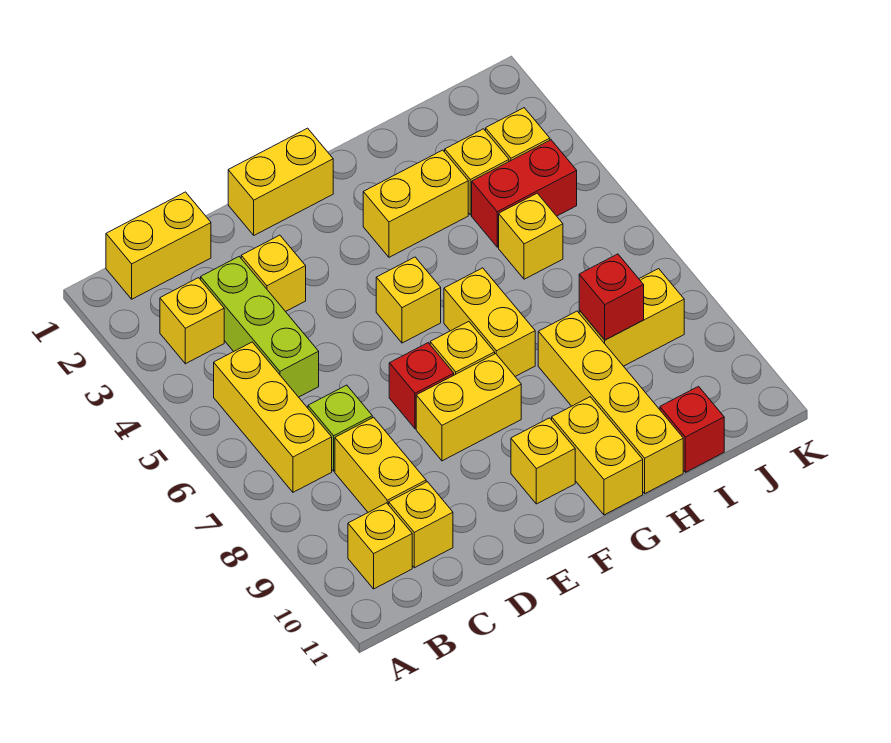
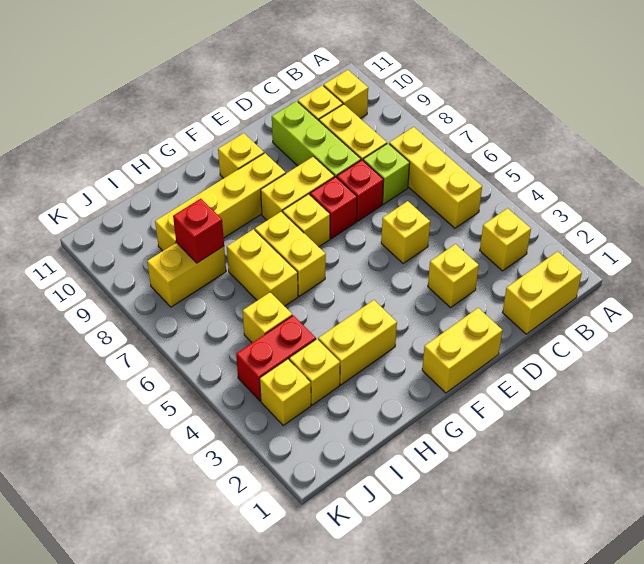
lime 1x3 brick [201,257,319,397] -> lime 1x3 brick moved to [272,101,361,177]
yellow 1x1 brick [376,257,441,343] -> yellow 1x1 brick moved to [381,201,430,264]
yellow 1x2 brick [552,397,643,515] -> yellow 1x2 brick moved to [227,229,298,306]
yellow 1x4 brick [538,311,683,493] -> yellow 1x4 brick turned to [155,153,286,251]
red 1x1 brick [660,386,724,472] -> red 1x1 brick moved to [337,160,384,221]

